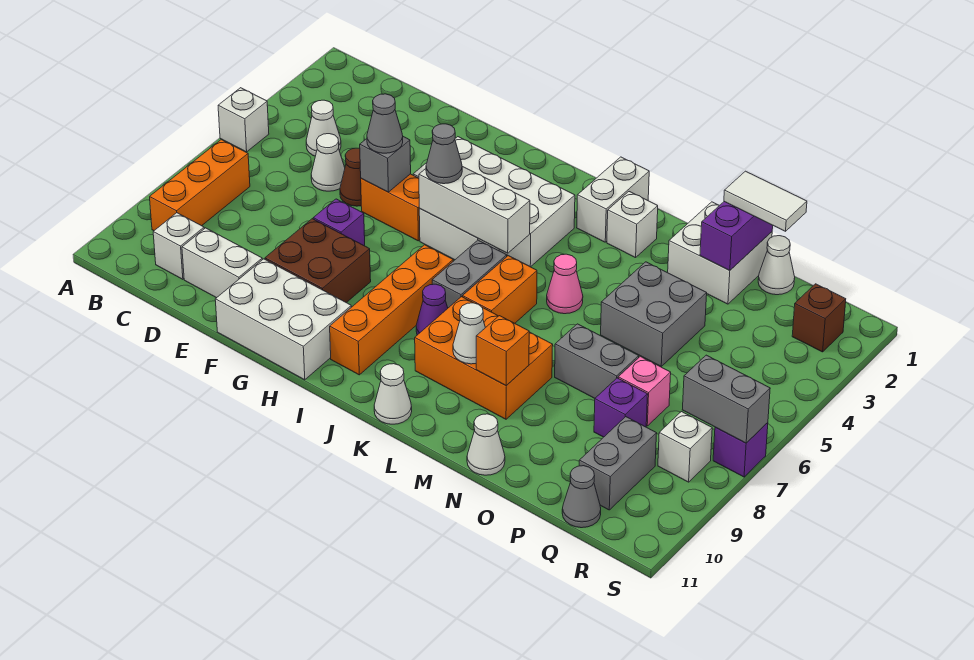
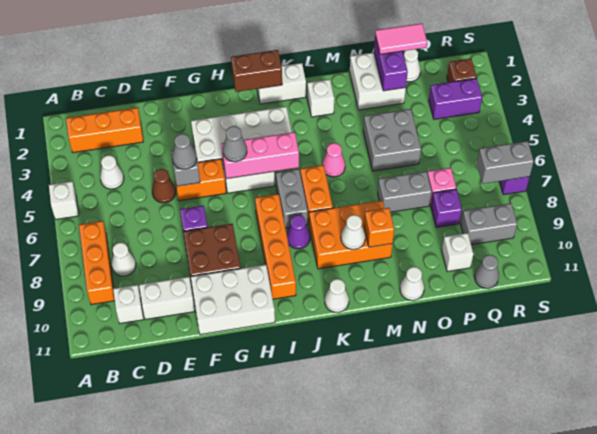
none -> orange 1x3 brick [66,108,143,153]
white 1x1 cone [311,134,345,191] -> white 1x1 cone moved to [111,243,136,276]
white 1x3 brick [419,166,530,253] -> pink 1x3 brick [221,132,299,179]
none -> brown 1x2 brick [231,50,282,92]
white 1x2 brick [577,157,649,242] -> white 1x2 brick turned to [257,63,306,104]
white 1x2 tile [724,171,807,231] -> pink 1x2 tile [375,23,427,54]
none -> purple 1x2 brick [429,78,482,119]
grey 1x2 brick [579,417,657,510] -> grey 1x2 brick turned to [461,203,517,245]
white 1x1 brick [658,412,712,482] -> white 1x1 brick moved to [442,233,473,272]

